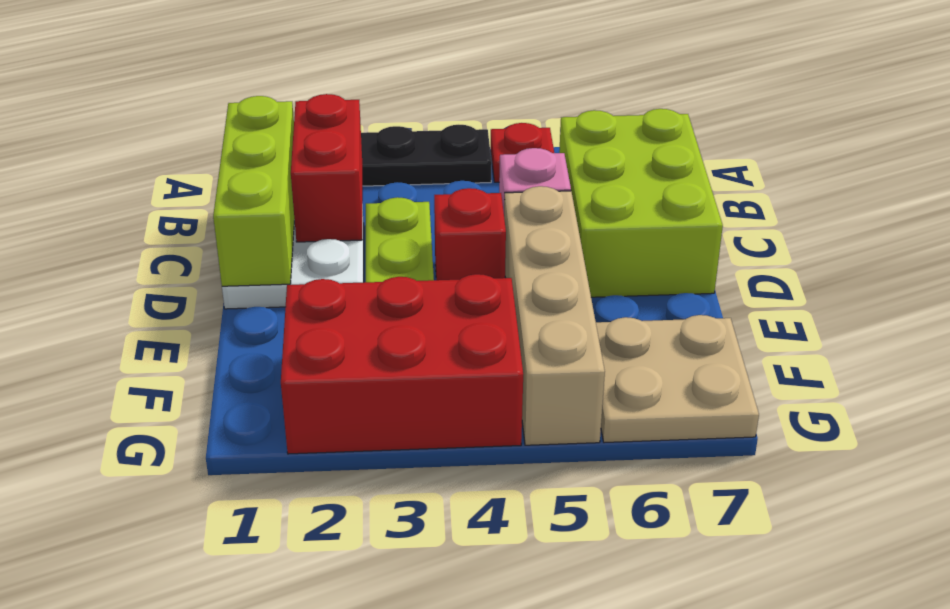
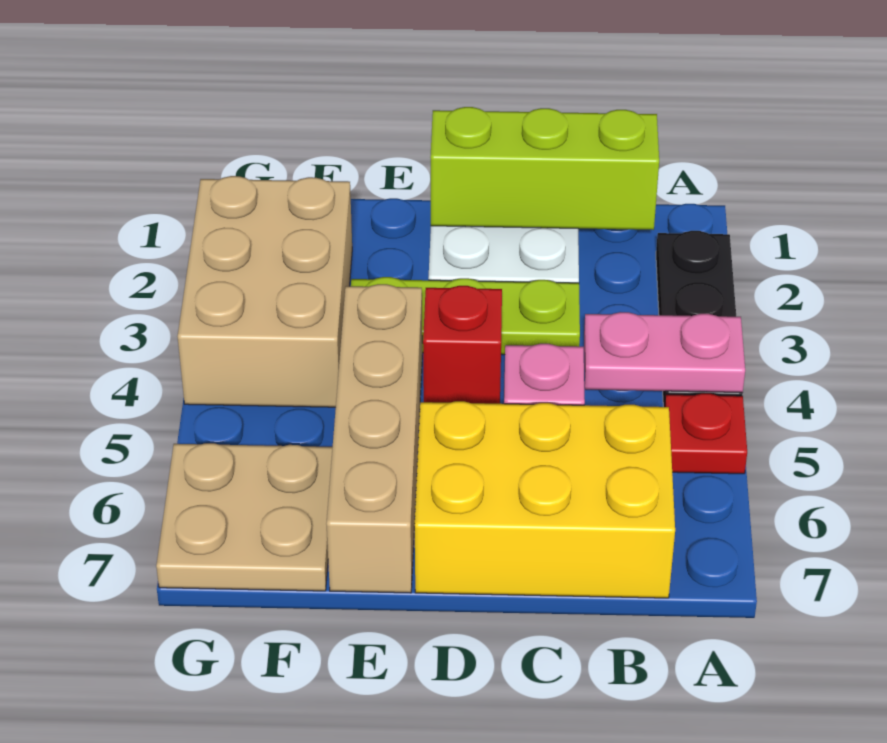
none -> pink 1x2 plate [584,312,745,393]
red 1x2 brick [291,94,363,242] -> none
lime 2x3 brick [559,109,723,297] -> yellow 2x3 brick [415,401,675,598]
tan 1x4 brick [504,186,605,445] -> tan 1x4 brick turned to [326,284,422,593]
red 2x3 brick [281,274,523,454] -> tan 2x3 brick [178,176,352,407]

